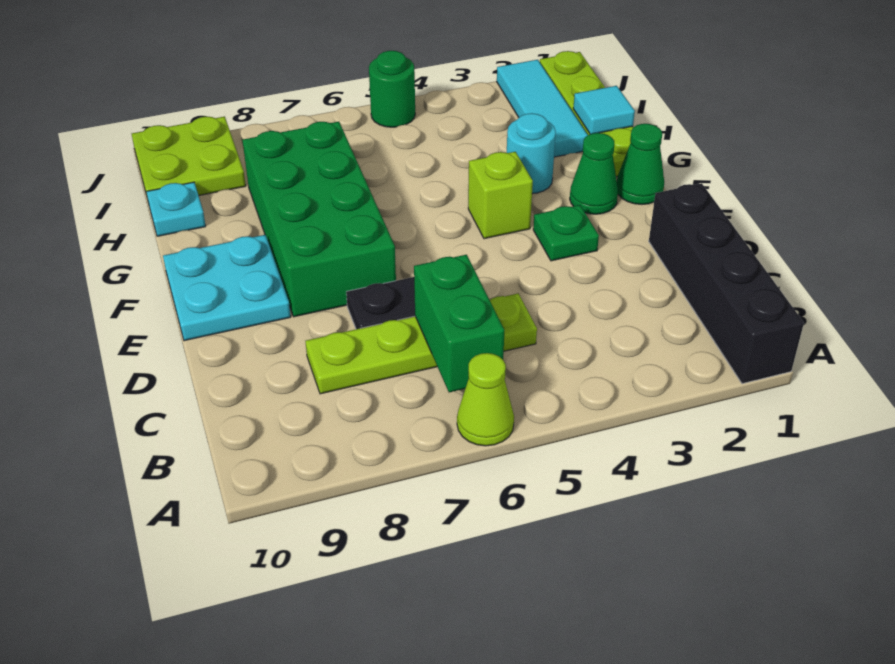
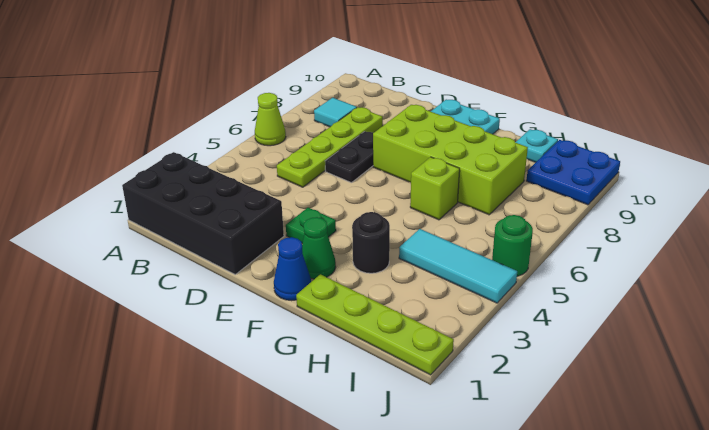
black 1x4 brick [649,183,804,384] -> black 2x4 brick [122,152,284,274]
green 1x2 brick [414,255,504,392] -> none
green 2x4 brick [242,122,396,317] -> lime 2x4 brick [373,105,528,215]
green 1x1 cone [617,124,664,204] -> blue 1x1 cone [274,237,311,301]
lime 1x1 brick [468,152,533,239] -> lime 1x1 brick moved to [410,157,460,220]
cyan 1x1 round brick [507,113,556,194] -> black 1x1 round brick [352,212,390,273]
cyan 1x1 tile [573,86,635,134] -> cyan 1x1 tile moved to [314,98,357,127]
cyan 1x3 tile [497,60,588,157] -> cyan 1x3 tile moved to [399,229,517,303]
lime 2x2 plate [132,117,246,199] -> blue 2x2 plate [526,140,620,205]

